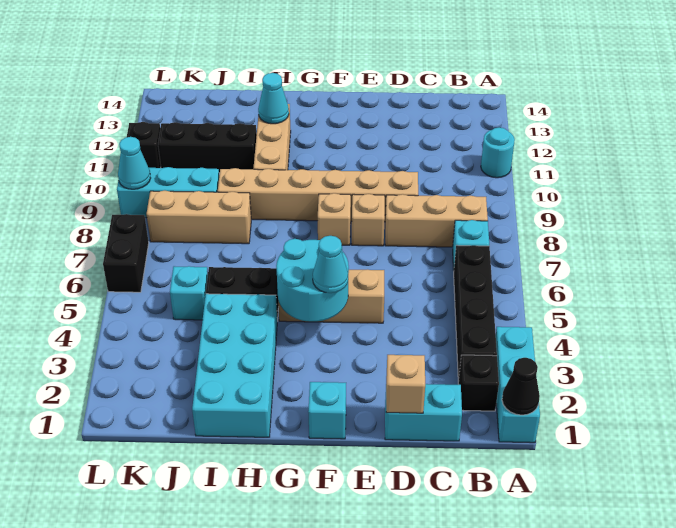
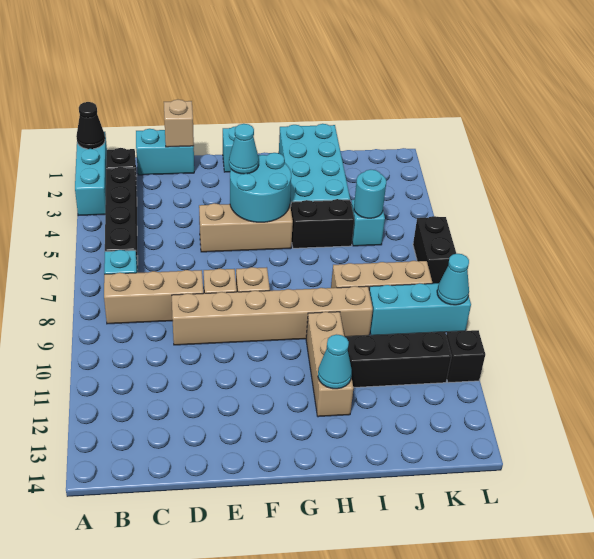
cyan 1x1 round brick [481,127,515,178] -> cyan 1x1 round brick moved to [354,170,386,218]

